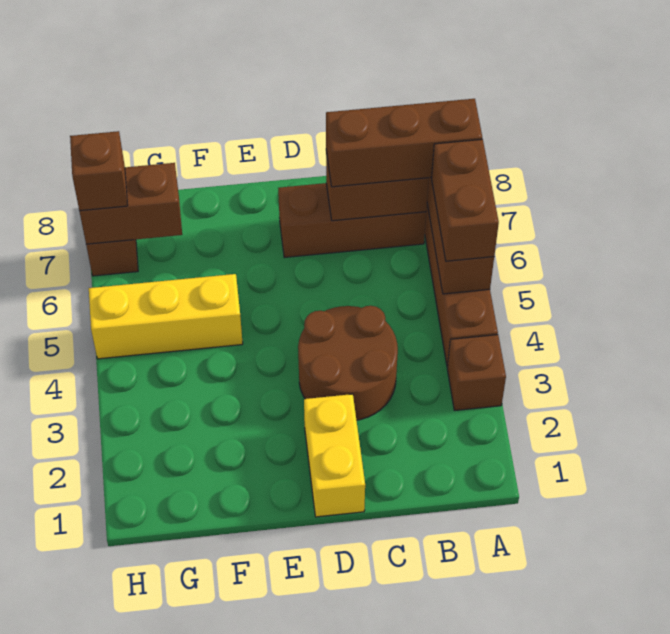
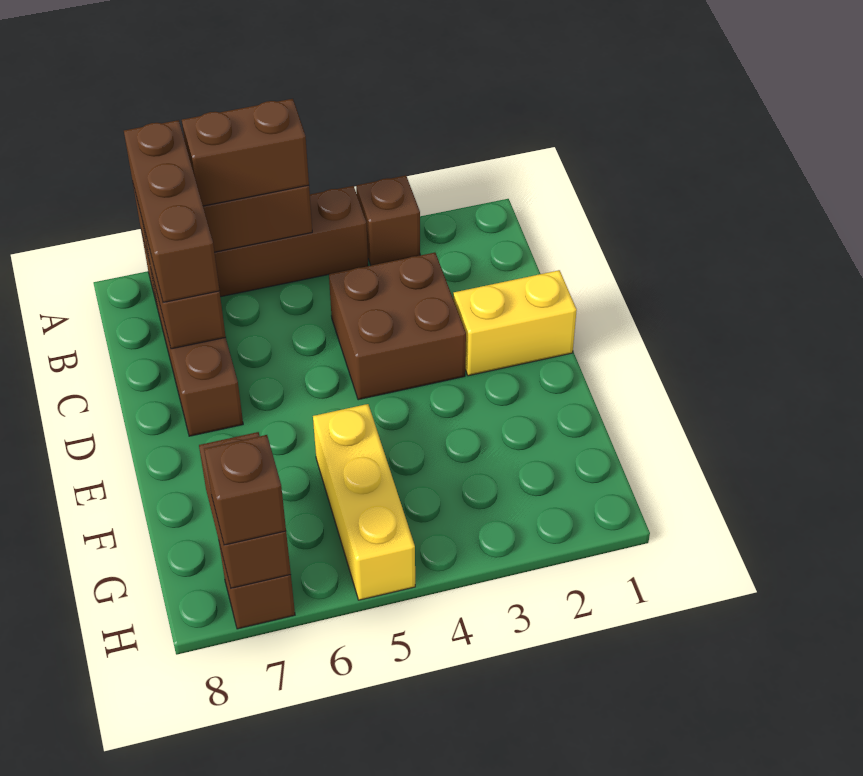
brown 2x2 round brick [298,306,398,420] -> brown 2x2 brick [329,253,466,400]

